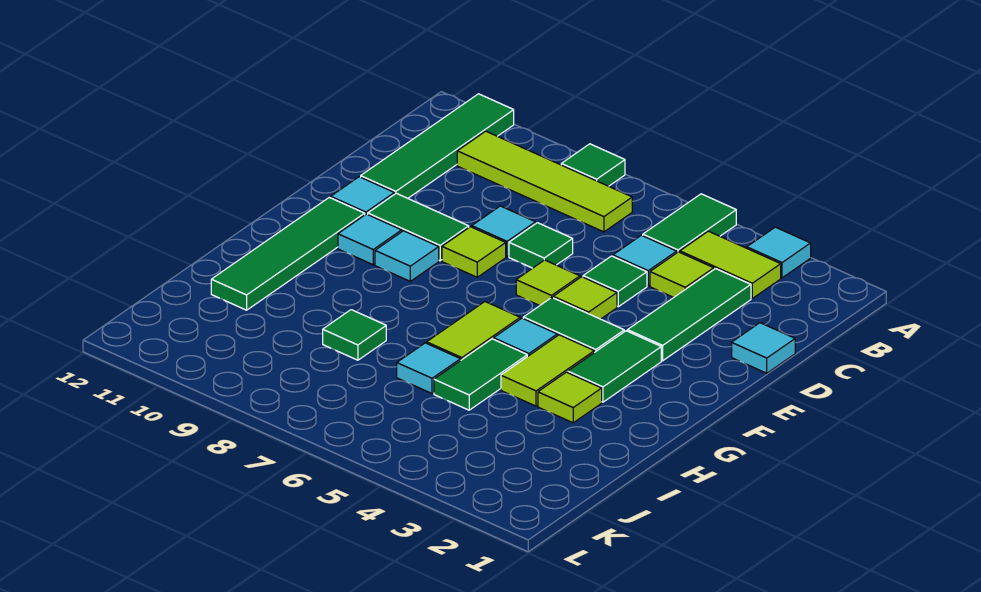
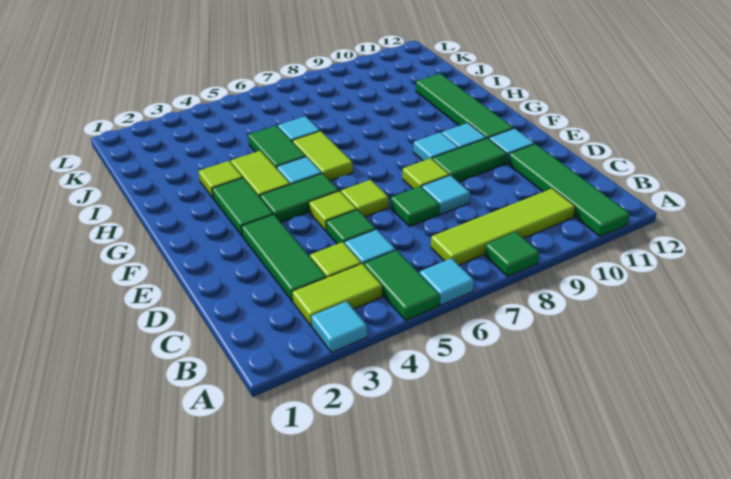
cyan 1x1 tile [732,323,795,373] -> cyan 1x1 tile moved to [420,258,474,305]
green 1x1 tile [323,310,386,360] -> none

